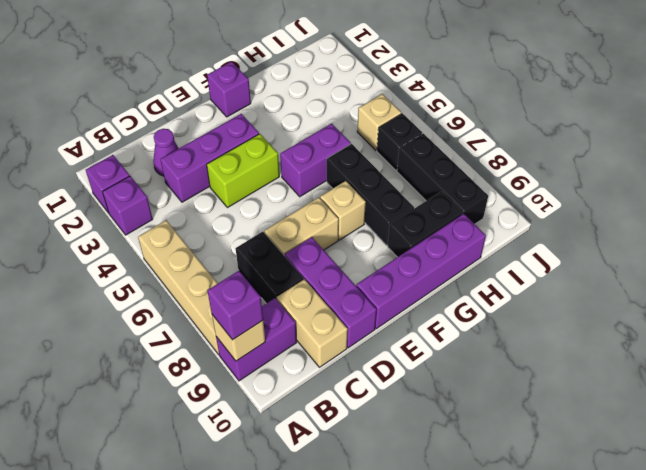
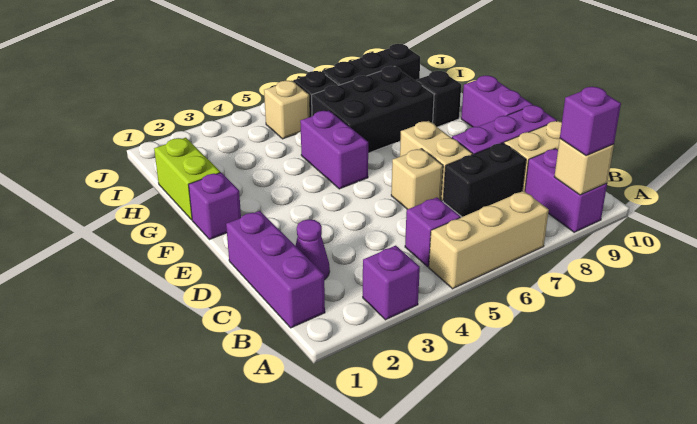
purple 1x1 brick [86,155,130,213] -> purple 1x1 brick moved to [405,197,461,267]
tan 1x4 brick [138,220,219,354] -> tan 1x3 brick [429,191,549,289]
purple 1x3 brick [161,114,259,202] -> purple 1x3 brick moved to [226,211,325,328]
lime 1x2 brick [207,134,279,208] -> lime 1x2 brick moved to [154,138,220,220]
purple 1x4 brick [356,214,486,329] -> purple 1x2 brick [461,75,533,127]
tan 1x1 brick [320,181,366,240] -> tan 1x1 brick moved to [391,149,443,209]
black 1x3 brick [327,144,414,245] -> black 2x3 brick [312,66,434,153]
black 1x2 brick [388,192,463,257] -> black 1x1 brick [416,71,461,127]

